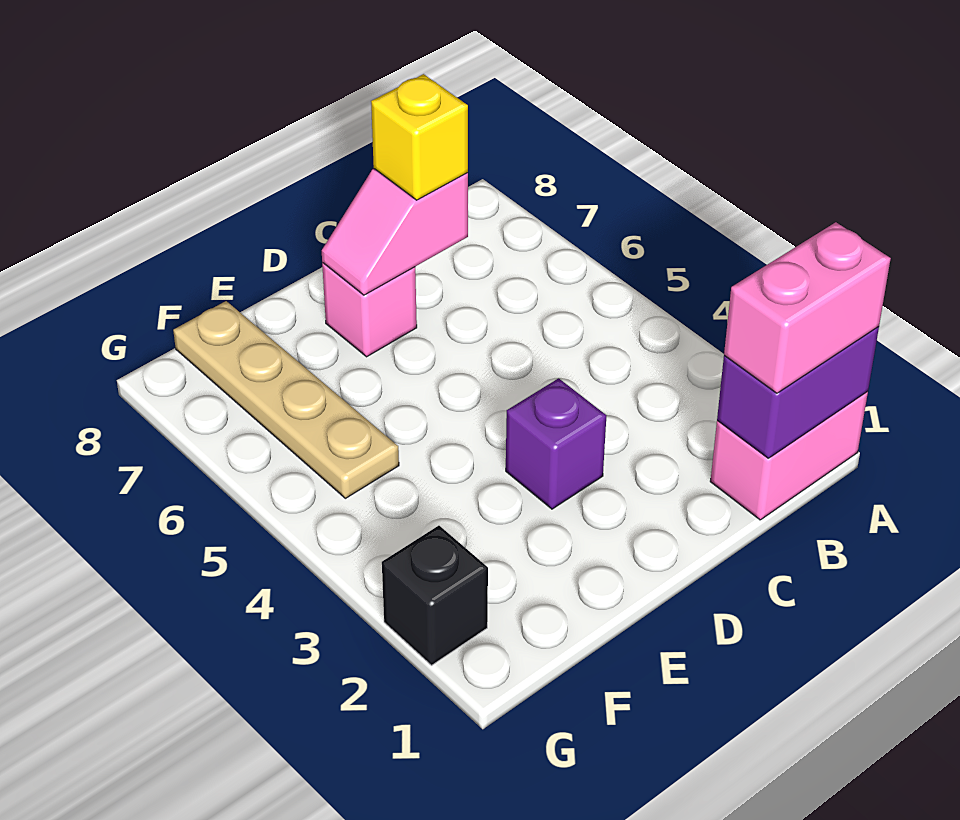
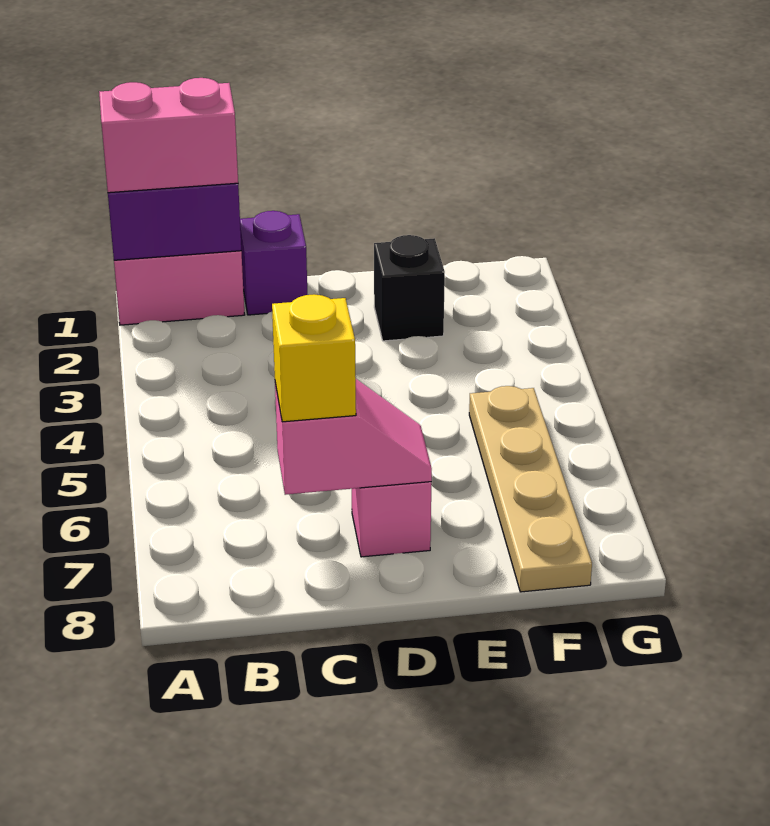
purple 1x1 brick [506,378,606,509] -> purple 1x1 brick moved to [240,211,307,315]
black 1x1 brick [382,526,488,665] -> black 1x1 brick moved to [374,235,445,341]

